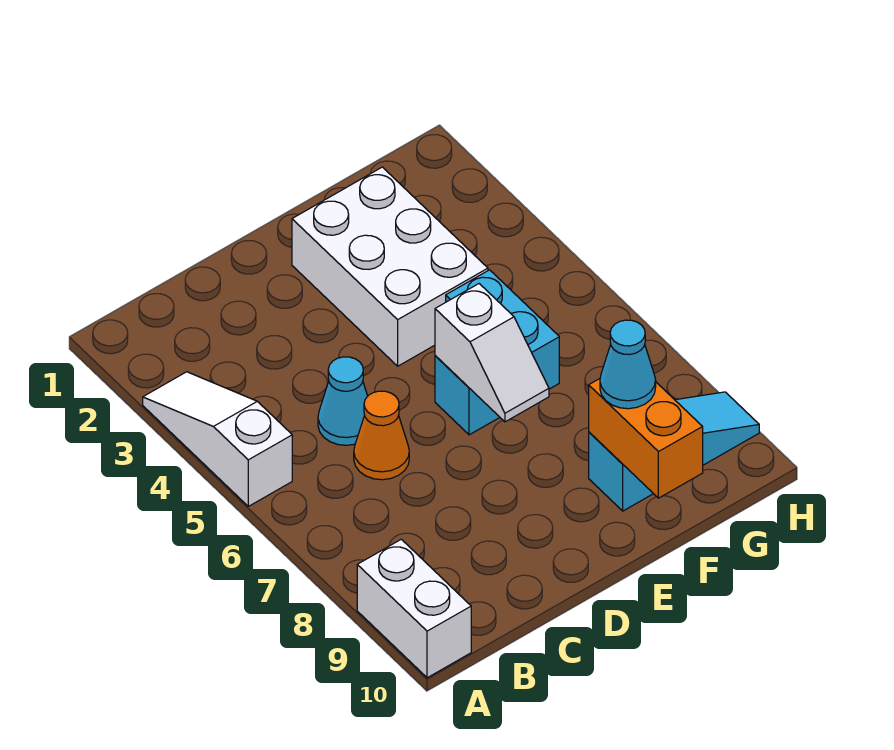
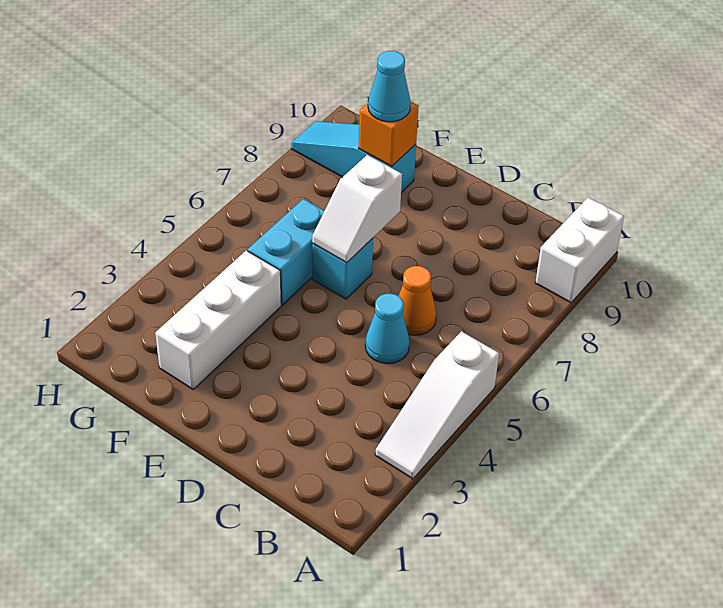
white 2x3 brick [292,167,488,366] -> white 1x3 brick [155,250,281,389]
white 1x2 slope [435,284,549,422] -> white 1x2 slope turned to [312,155,402,263]
orange 1x2 brick [589,379,703,498] -> orange 1x1 brick [359,102,419,166]

